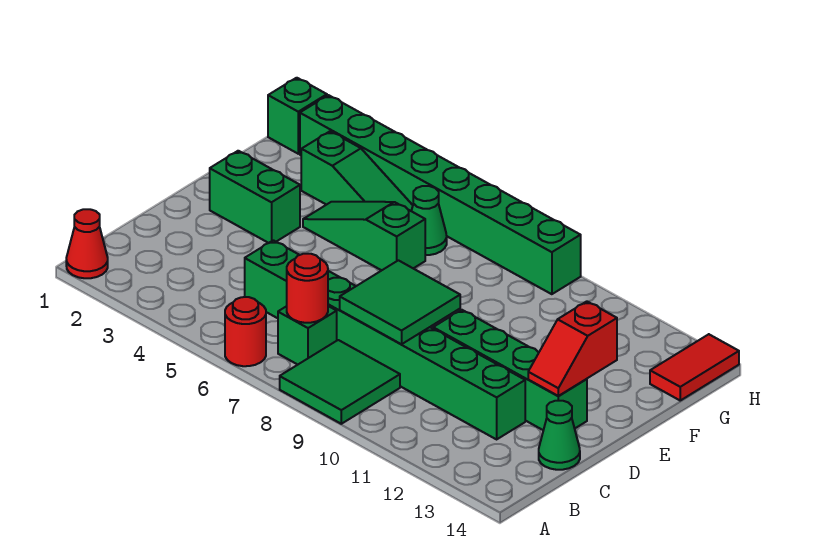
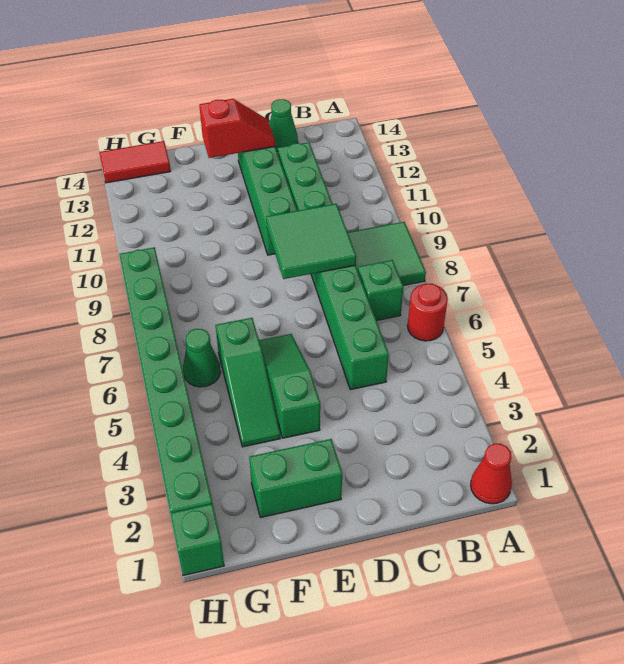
red 1x1 round brick [287,254,328,323] -> none
green 1x2 brick [210,151,300,243] -> green 1x2 brick turned to [249,439,342,518]
green 1x3 slope [301,131,413,211] -> green 1x3 slope moved to [259,334,320,438]

